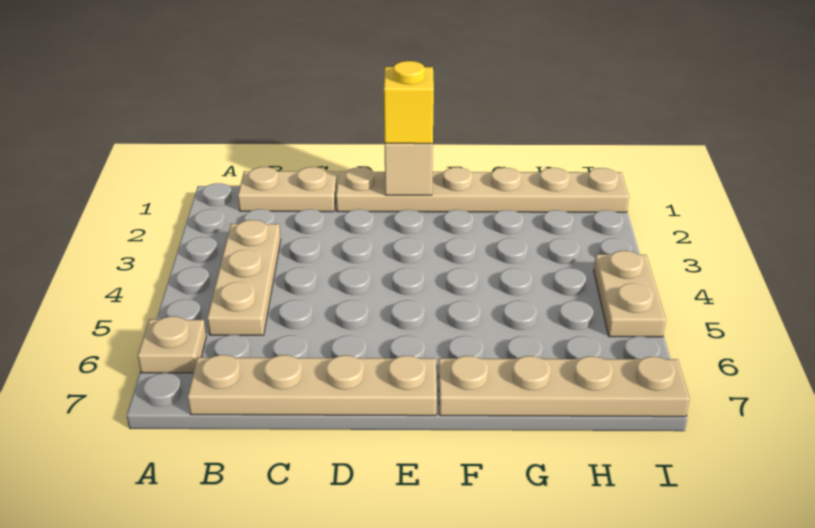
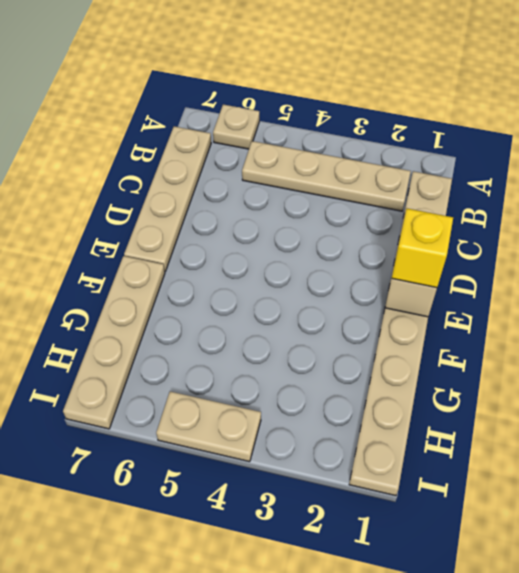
tan 1x3 plate [207,220,281,335] -> tan 1x4 plate [242,141,411,211]

